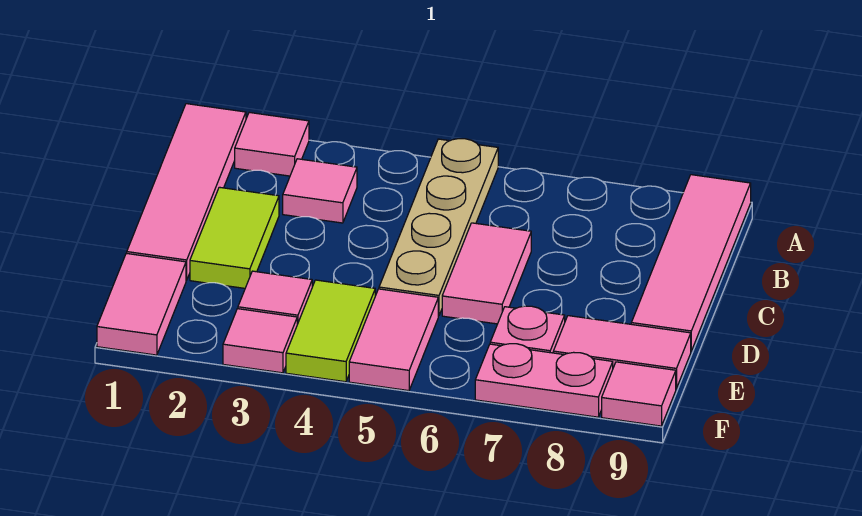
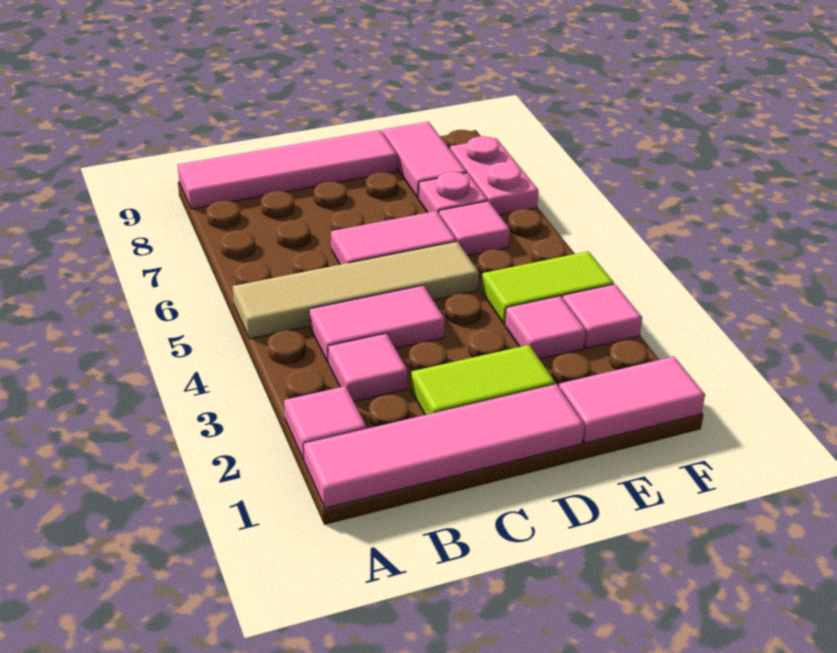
tan 1x4 plate [379,139,498,316] -> tan 1x4 tile [233,241,479,339]
pink 1x2 tile [349,289,438,391] -> pink 1x2 tile moved to [309,285,445,363]
pink 1x1 tile [602,362,676,426] -> pink 1x1 tile moved to [439,201,510,256]

